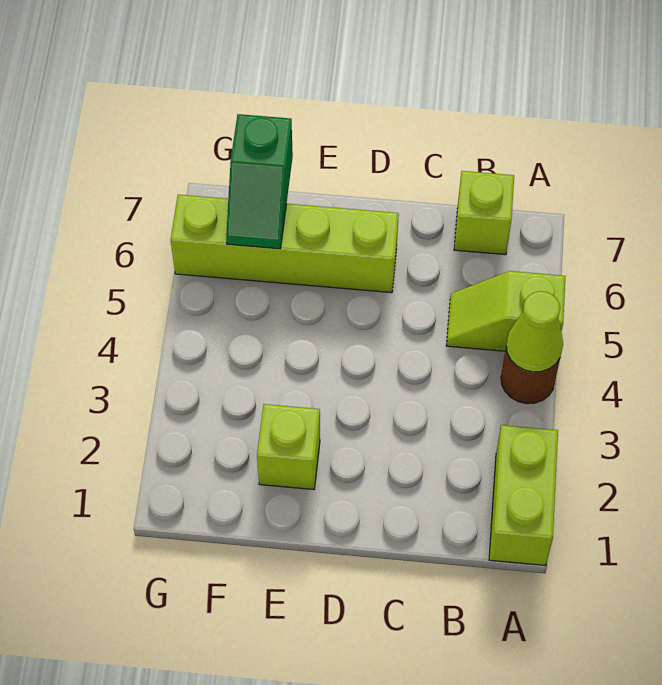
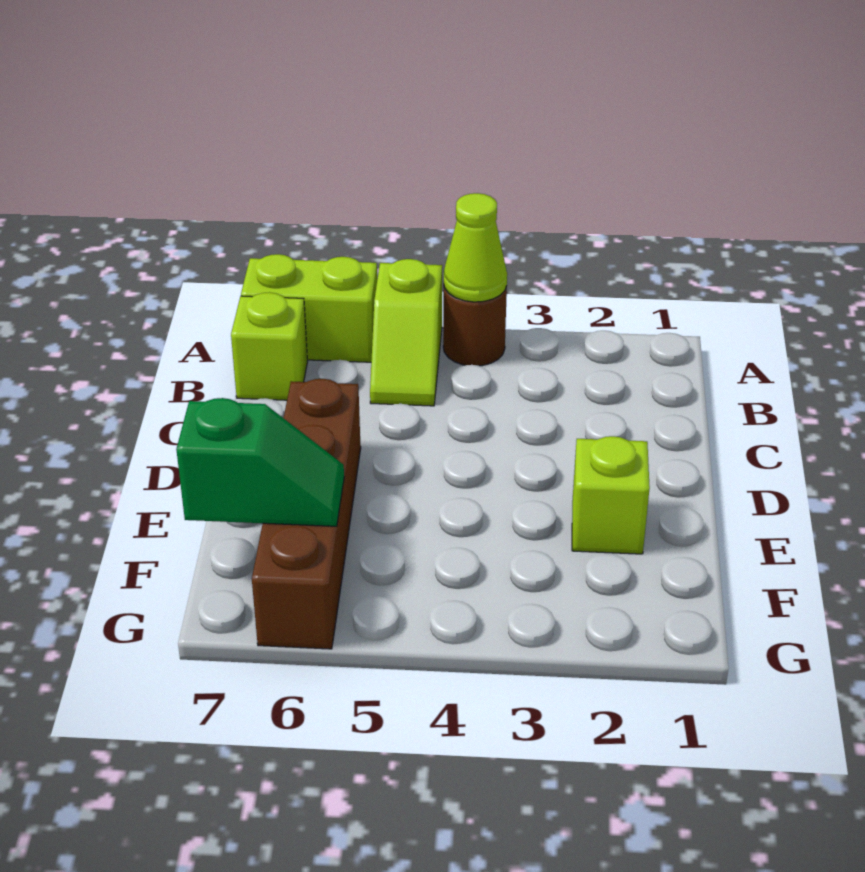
lime 1x2 brick [489,425,558,565] -> lime 1x2 brick moved to [241,254,377,362]
lime 1x4 brick [171,195,399,293] -> brown 1x4 brick [252,379,361,649]

